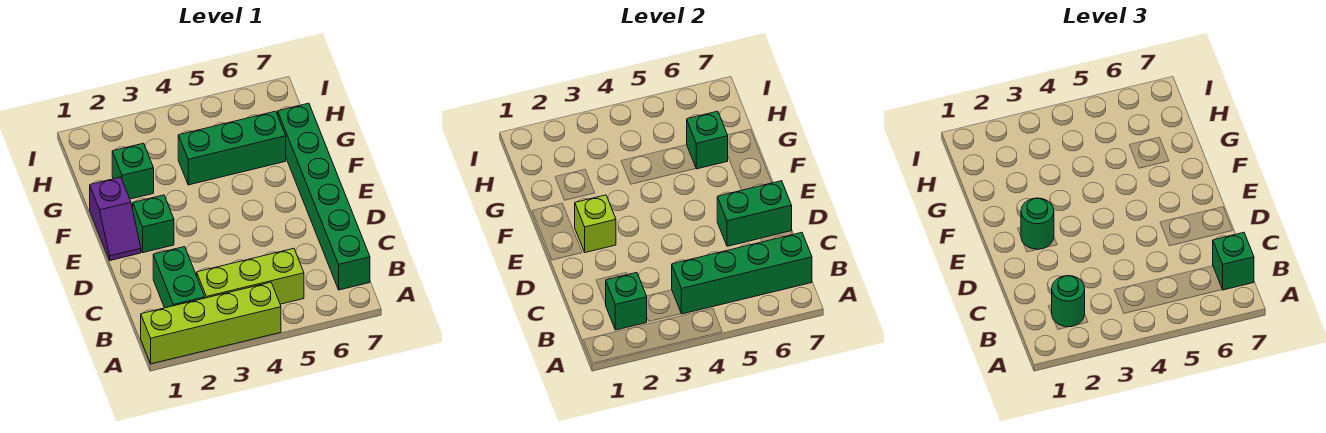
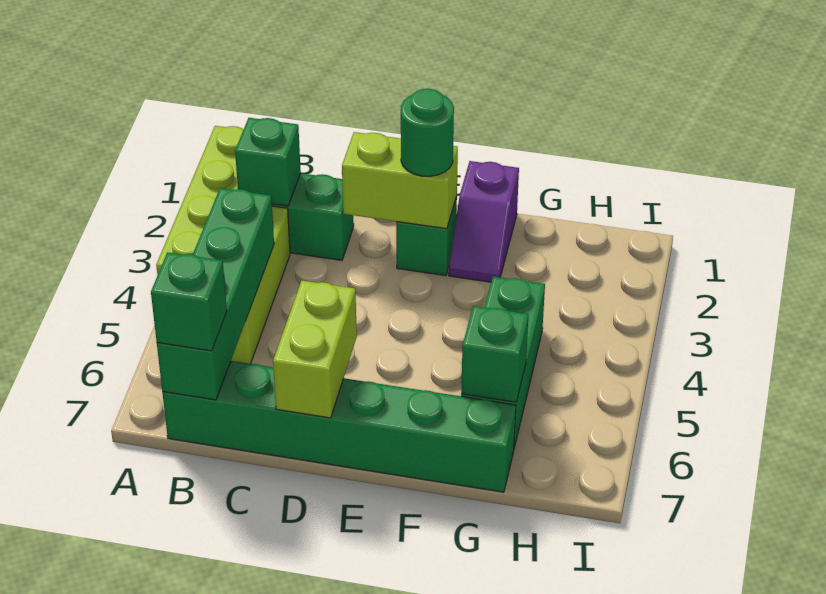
green 1x1 round brick [1052,276,1085,327] -> none
green 1x2 brick [717,181,792,246] -> lime 1x2 brick [273,281,357,418]
purple 1x2 slope [90,177,141,260] -> purple 1x2 slope turned to [449,161,519,282]
lime 1x1 brick [575,195,616,253] -> lime 1x2 brick [342,132,458,229]
green 1x1 brick [112,143,154,199] -> none

